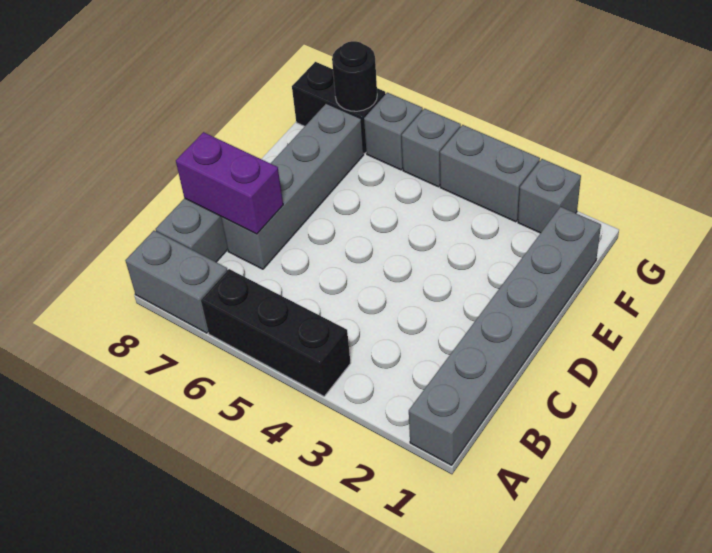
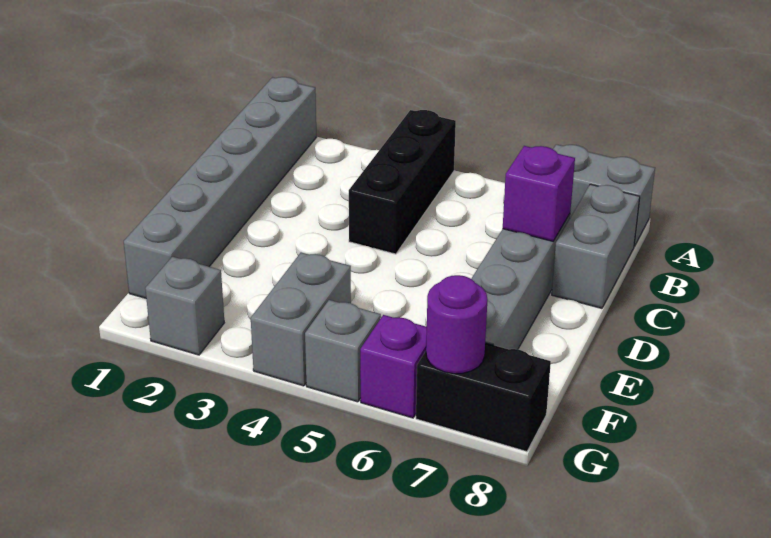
black 1x3 brick [201,269,351,396] -> black 1x3 brick turned to [349,110,456,254]
purple 1x2 brick [176,132,283,234] -> purple 1x1 brick [503,146,575,241]
grey 1x2 brick [440,125,540,222] -> grey 1x2 brick turned to [251,253,351,386]
grey 1x1 brick [364,93,423,170] -> purple 1x1 brick [360,315,427,418]
black 1x1 round brick [332,41,377,111] -> purple 1x1 round brick [426,275,487,374]

